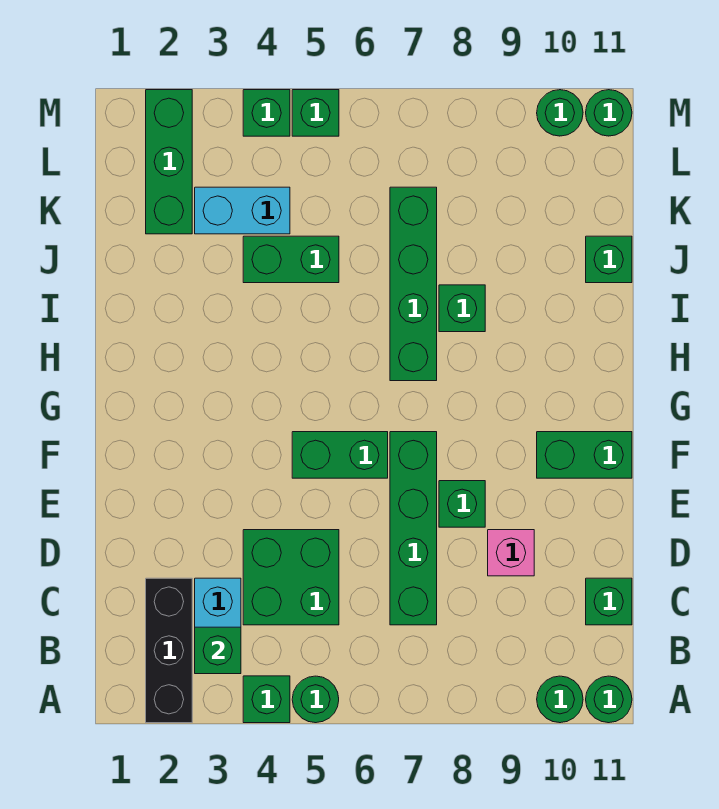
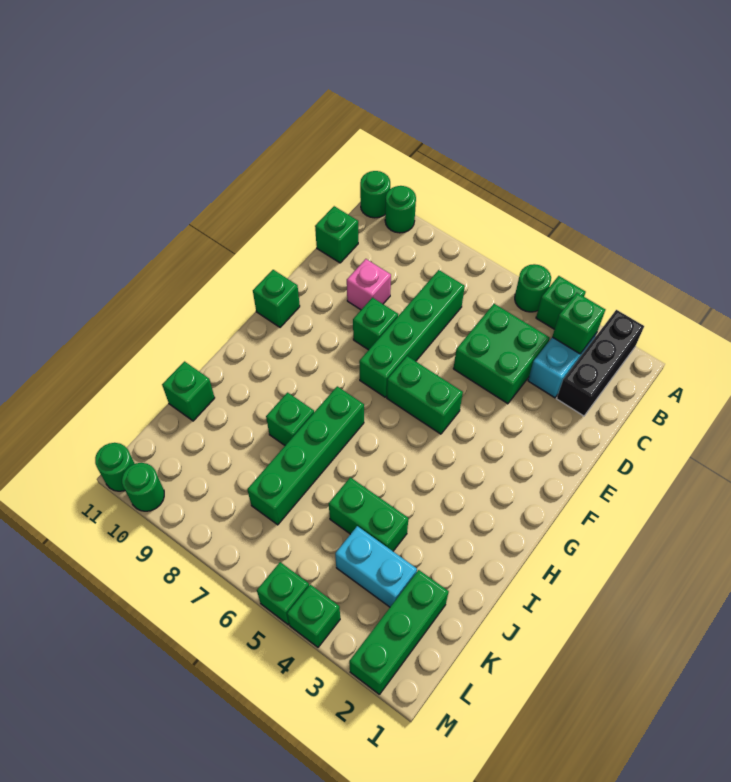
green 1x2 brick [537,432,632,478] -> green 1x1 brick [253,270,300,327]

